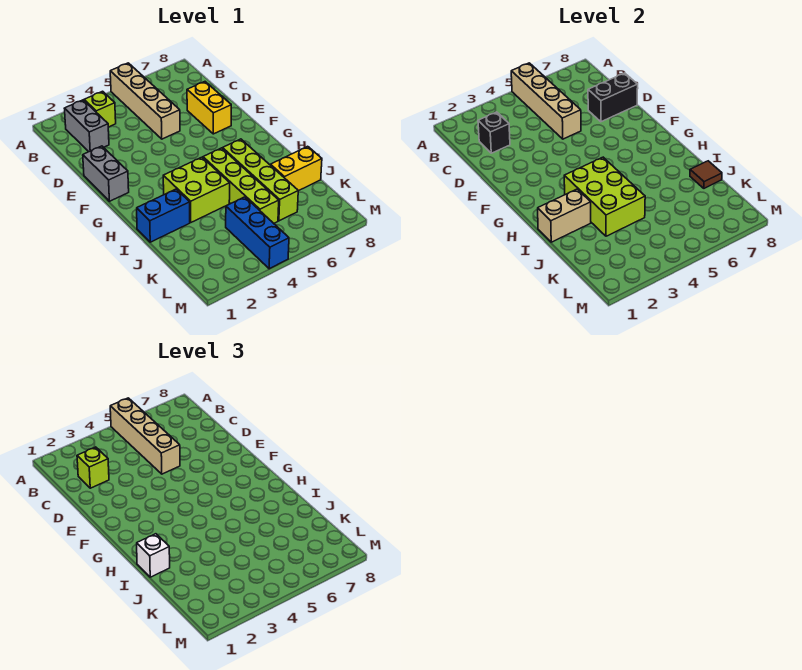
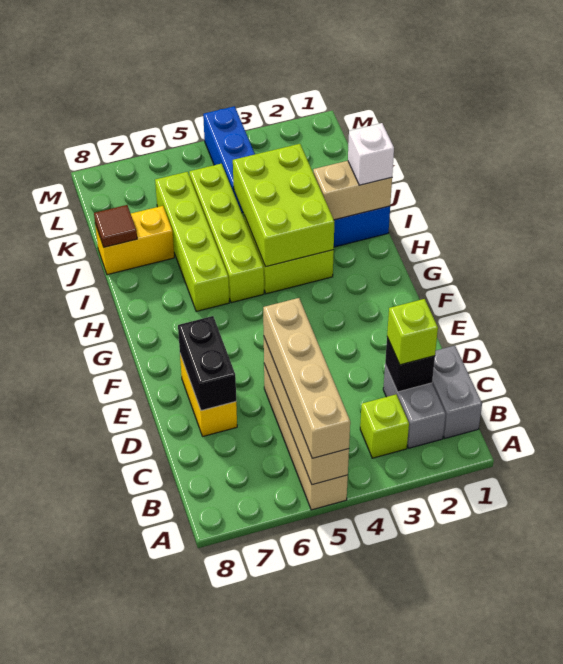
black 1x2 brick [588,73,638,122] -> black 1x2 brick turned to [178,316,236,411]
grey 1x2 brick [83,146,129,201] -> grey 1x2 brick moved to [432,346,482,438]

